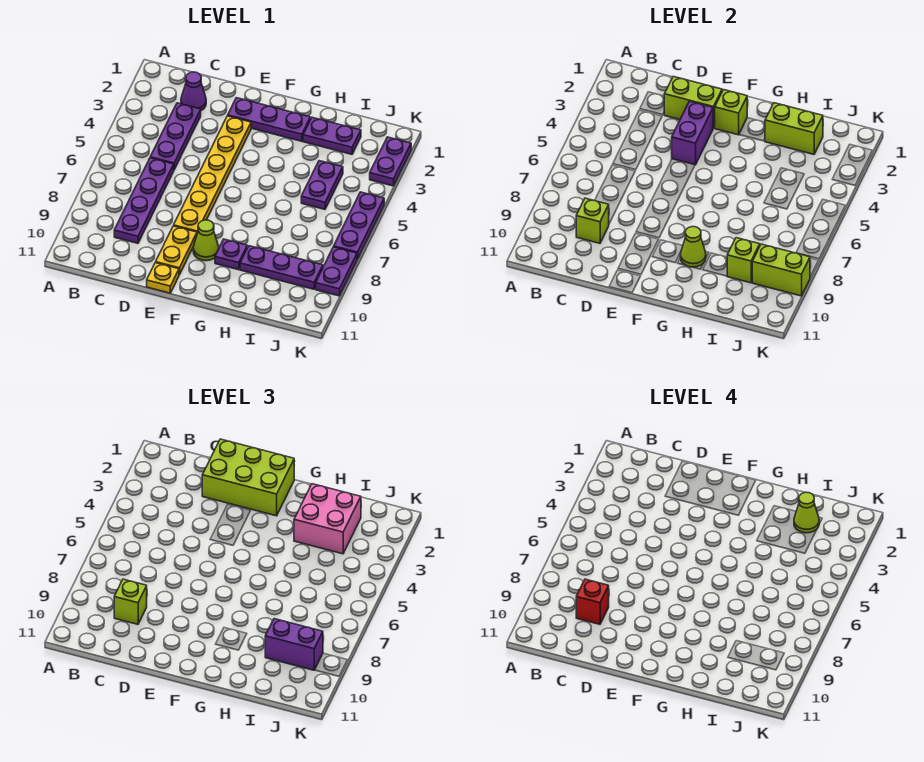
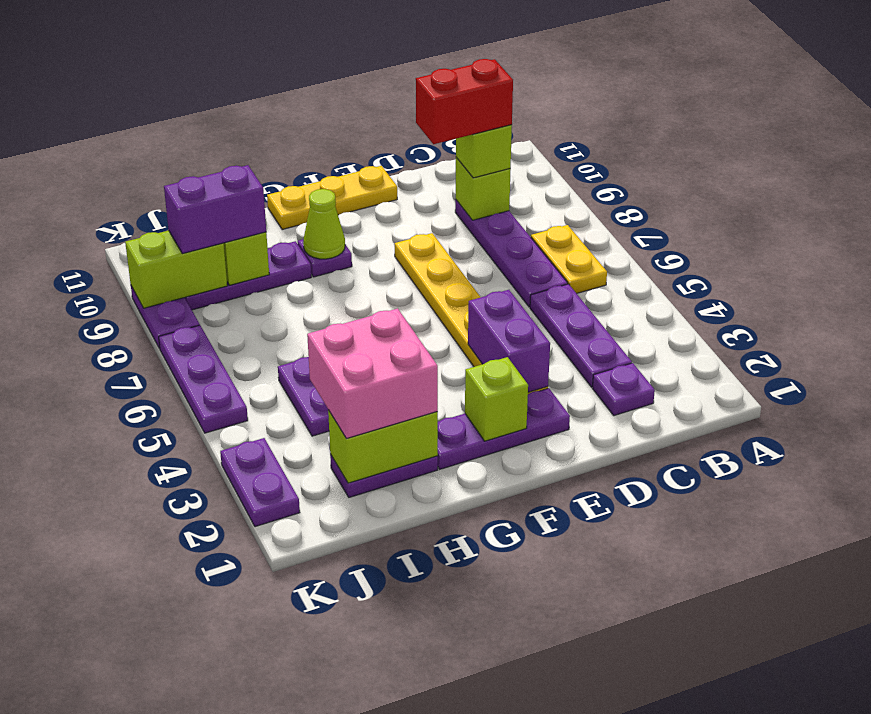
purple 1x1 cone [181,72,206,111] -> purple 1x1 plate [592,363,655,416]
red 1x1 brick [576,579,609,624] -> red 1x2 brick [416,59,513,144]
lime 2x3 brick [202,439,294,516] -> none
lime 1x2 brick [664,77,722,128] -> none
yellow 1x2 plate [156,226,197,275] -> yellow 1x2 plate moved to [531,225,607,294]
yellow 1x1 plate [147,263,179,293] -> yellow 1x3 plate [267,166,397,230]
lime 1x1 cone [193,220,219,261] -> none
lime 1x1 cone [794,492,819,533] -> none

